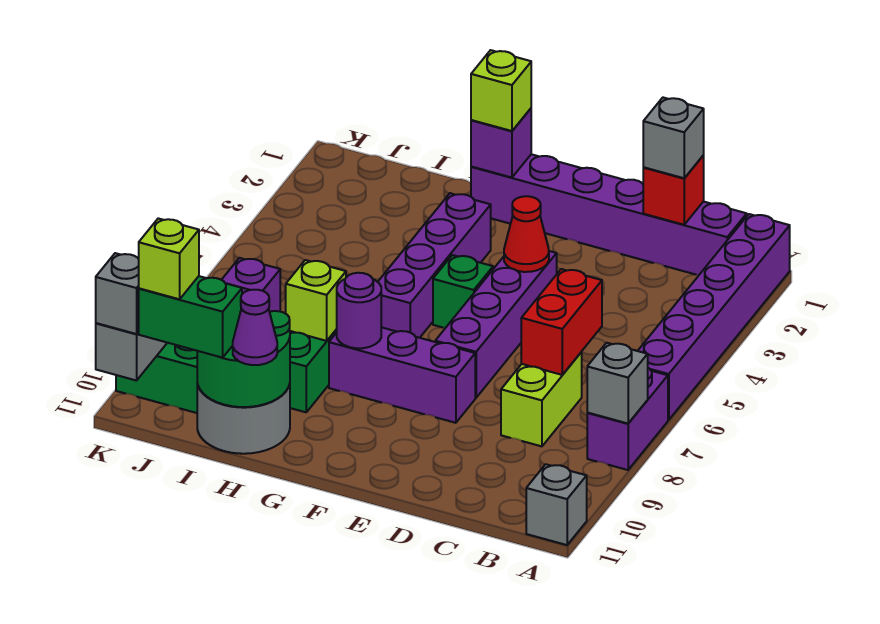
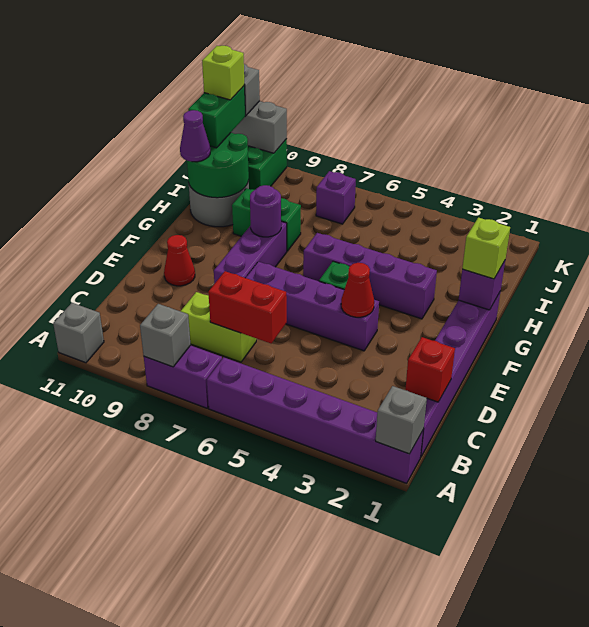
grey 1x1 brick [643,98,704,178] -> grey 1x1 brick moved to [376,386,427,454]
none -> red 1x1 cone [164,235,195,286]
lime 1x1 brick [286,260,346,341] -> none

